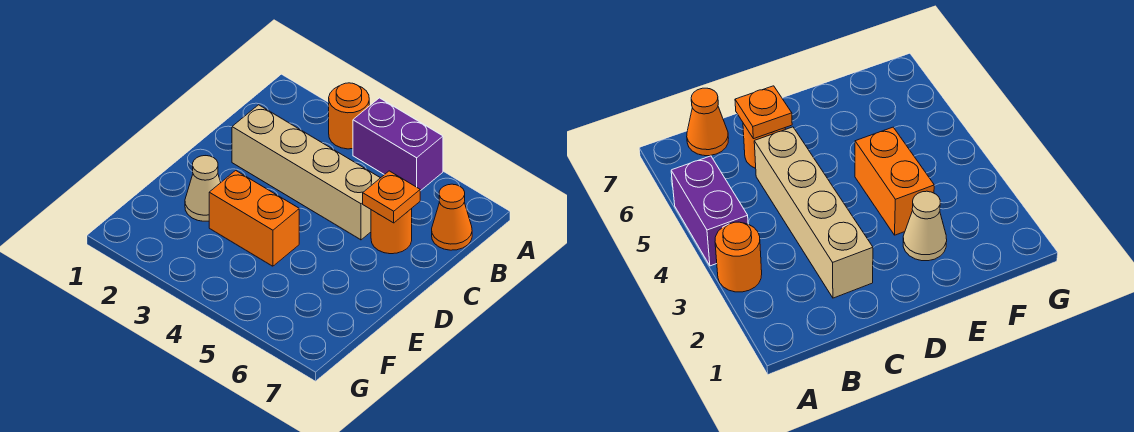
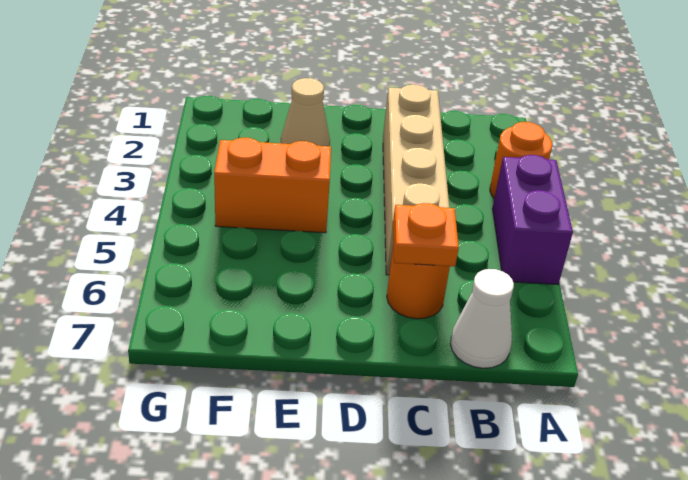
orange 1x1 cone [432,184,472,250] -> white 1x1 cone [450,269,514,368]
orange 1x2 brick [209,170,299,266] -> orange 1x2 brick turned to [214,138,331,233]

